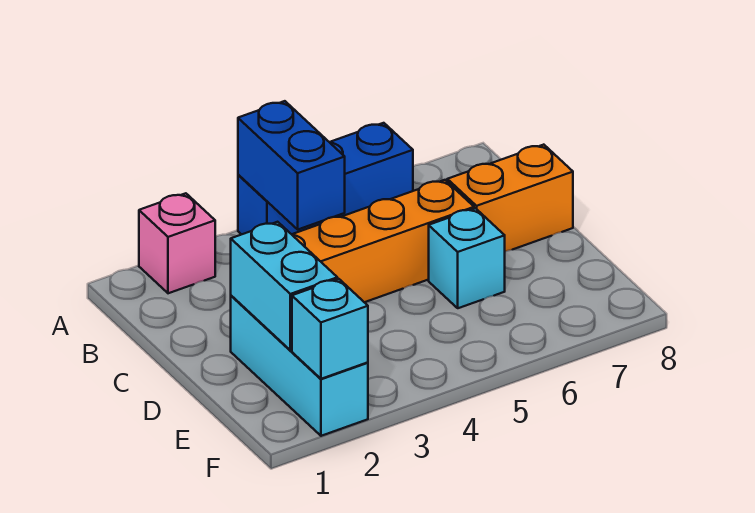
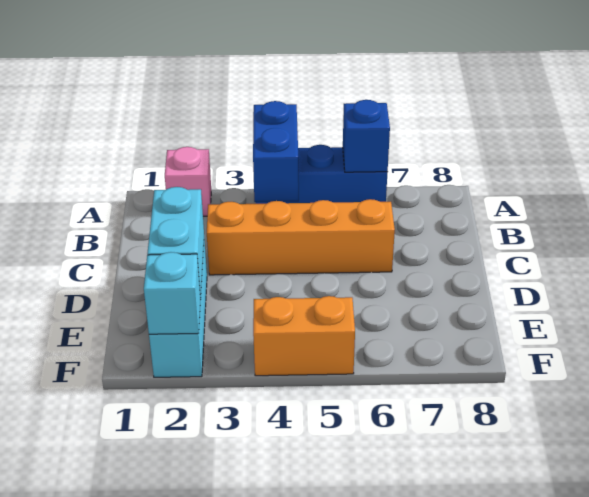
none -> blue 1x1 brick [343,100,390,172]
orange 1x2 brick [447,145,573,252] -> orange 1x2 brick moved to [253,296,355,376]
cyan 1x1 brick [429,208,505,308] -> none

